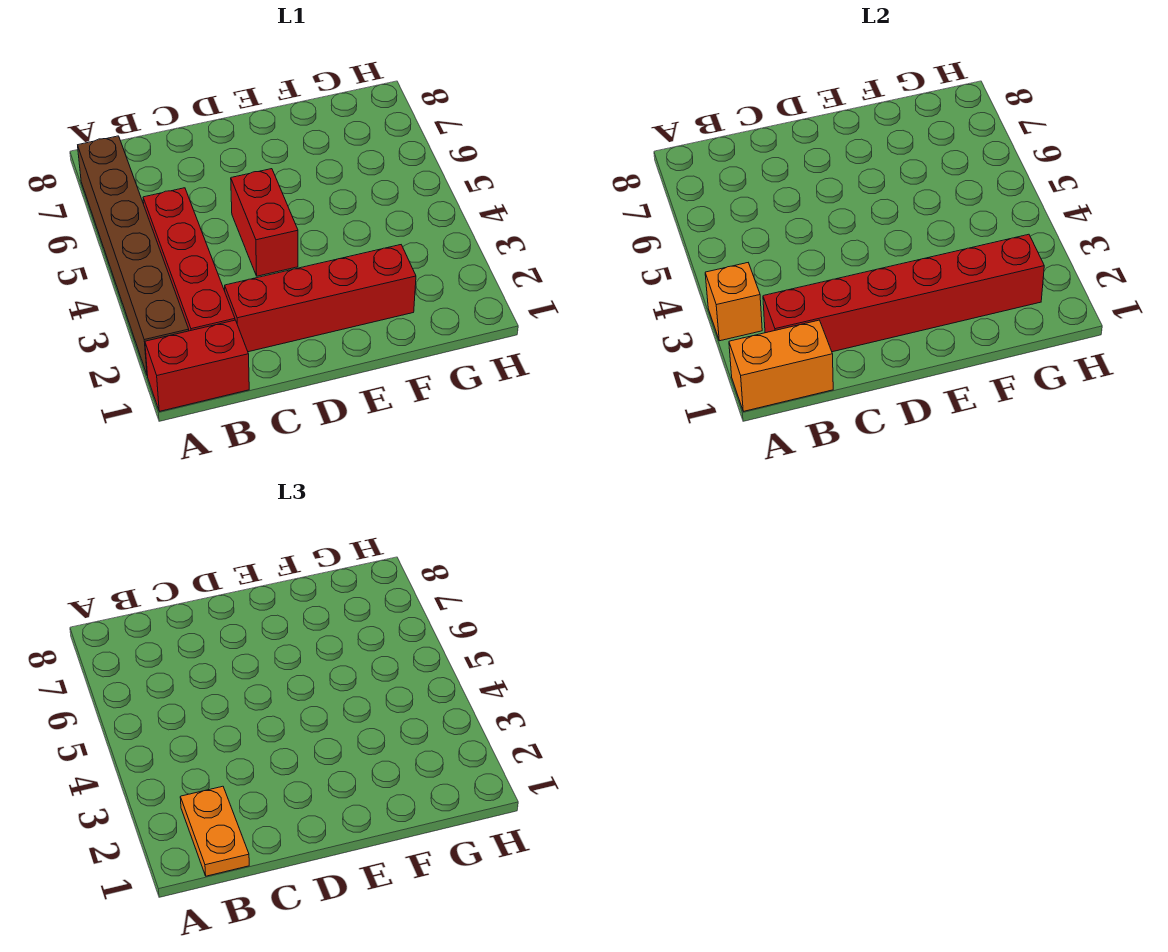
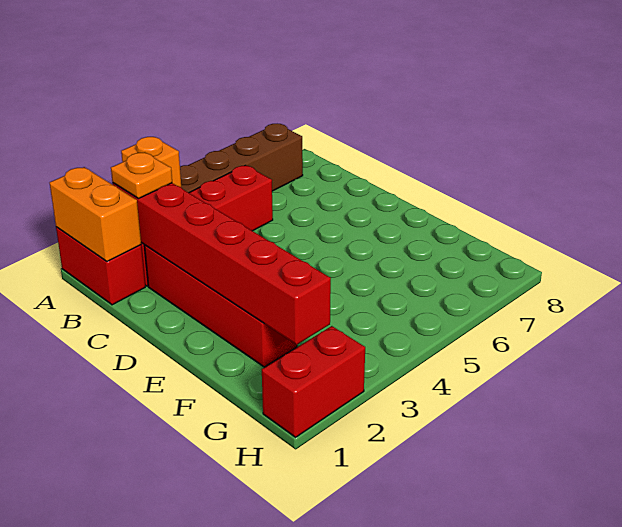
orange 1x2 plate [180,786,249,876] -> orange 1x1 plate [111,152,172,198]
red 1x2 brick [231,169,298,276] -> red 1x2 brick moved to [262,326,365,437]

